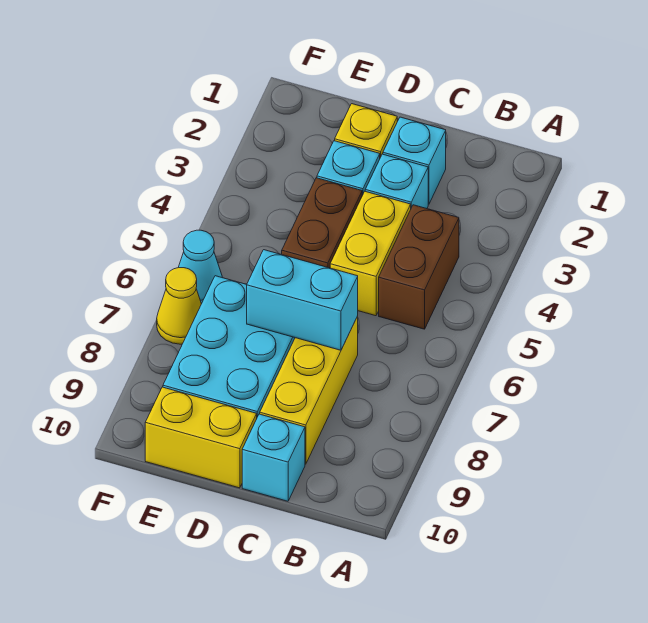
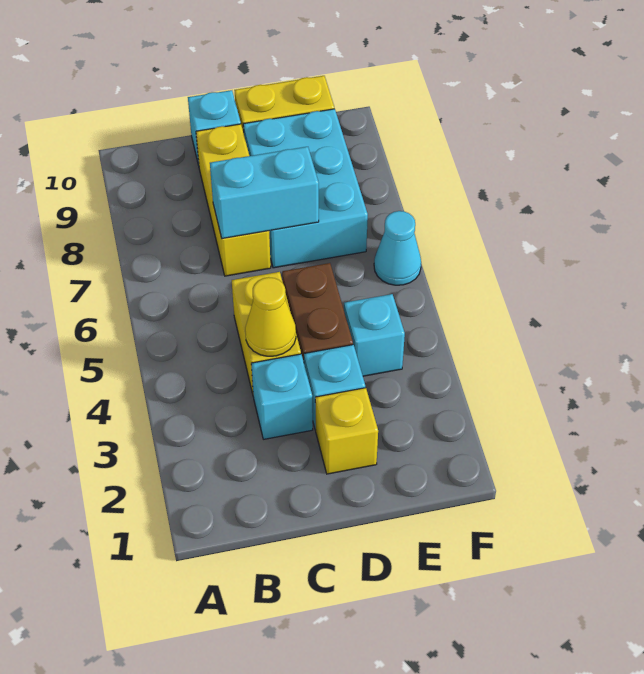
brown 1x2 brick [379,205,459,329] -> none
cyan 1x1 brick [383,117,446,204] -> cyan 1x1 brick moved to [344,294,405,376]
yellow 1x1 cone [157,268,201,344] -> yellow 1x1 cone moved to [245,277,296,356]

